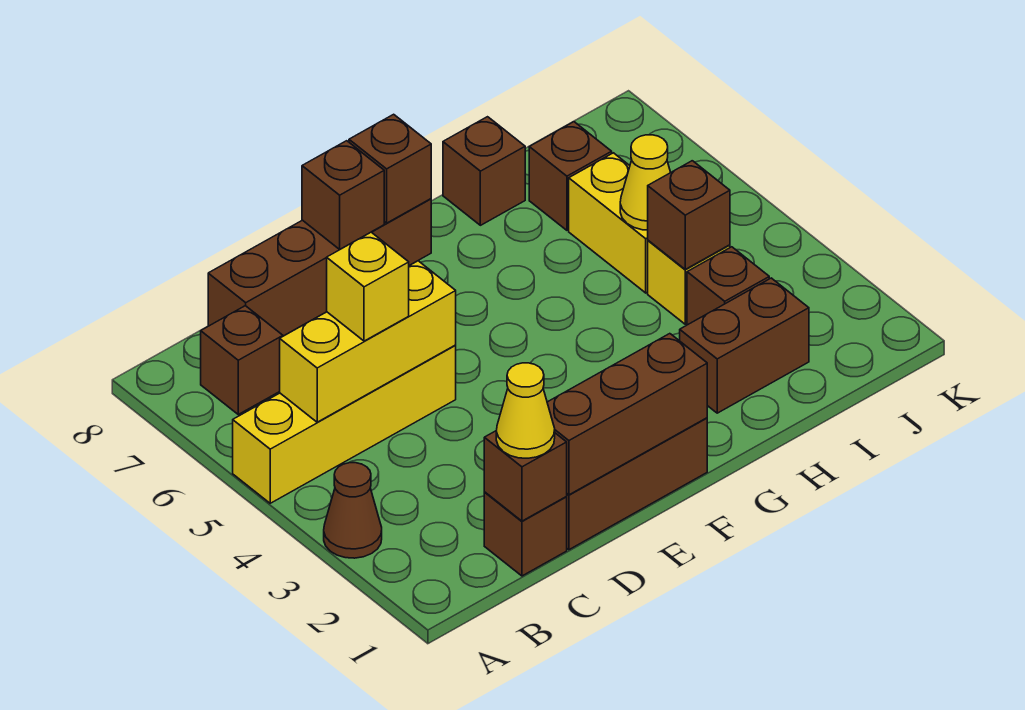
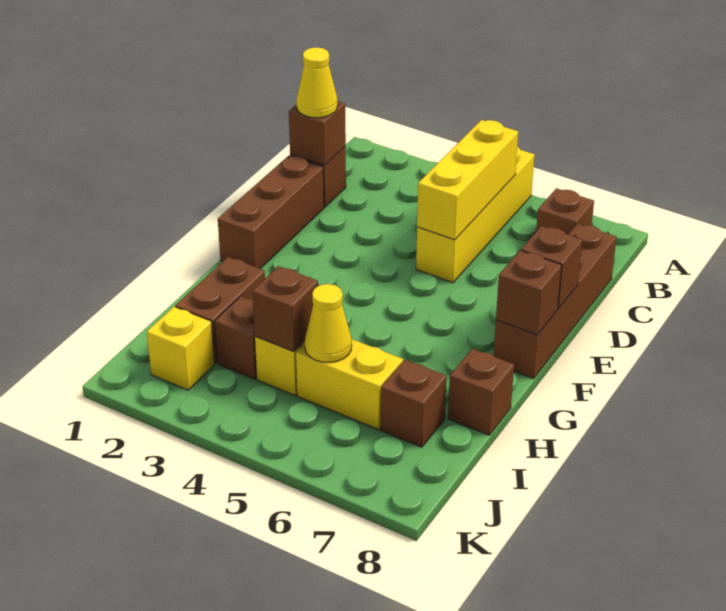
brown 1x1 cone [324,463,382,558] -> none
yellow 1x1 brick [327,232,409,341] -> yellow 1x1 brick moved to [147,307,214,390]
brown 1x3 brick [547,334,707,495] -> none

